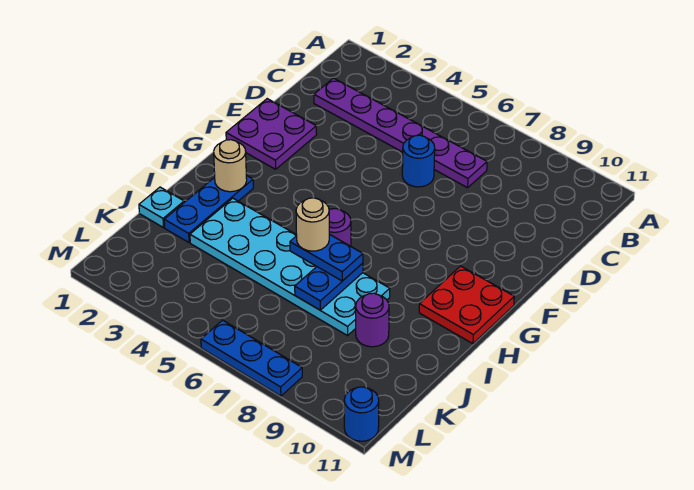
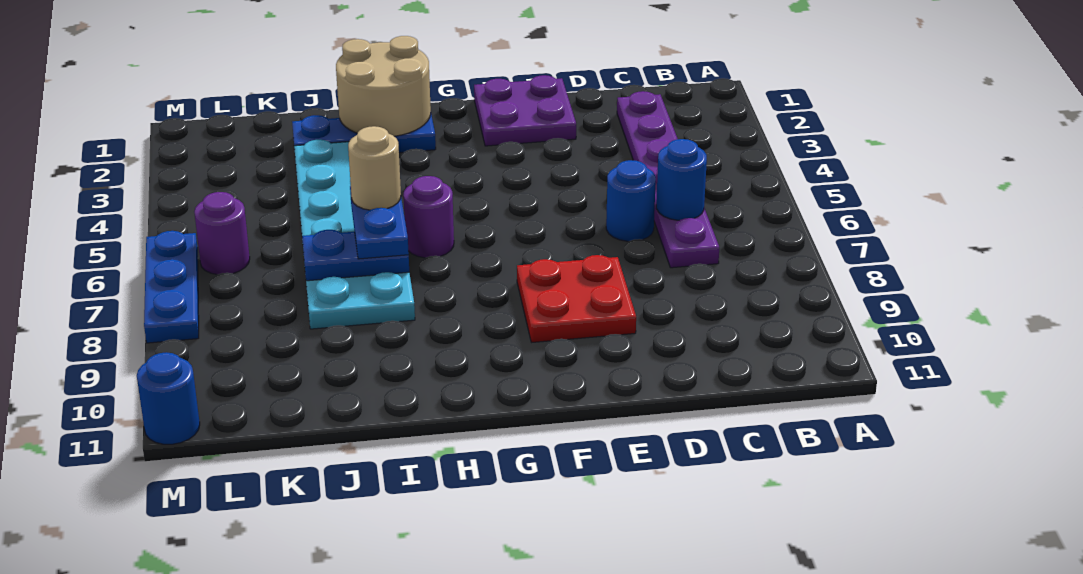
none -> blue 1x1 round brick [656,139,707,220]
red 2x2 plate [419,266,514,344] -> red 2x2 plate moved to [517,255,636,342]
tan 1x1 round brick [214,140,247,192] -> tan 2x2 round brick [336,36,431,136]
cyan 1x1 plate [139,187,184,228] -> none
purple 1x1 round brick [356,293,389,347] -> purple 1x1 round brick moved to [194,192,250,274]

